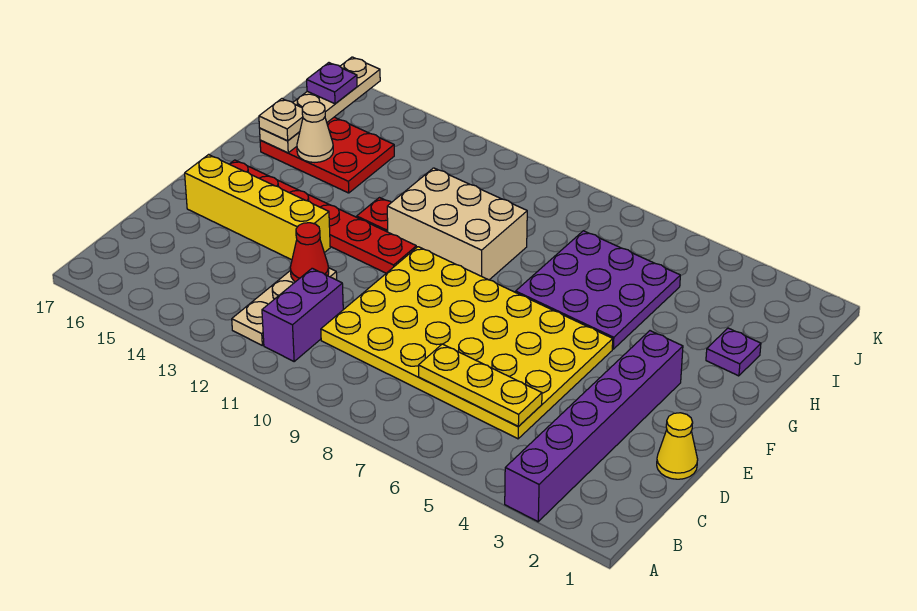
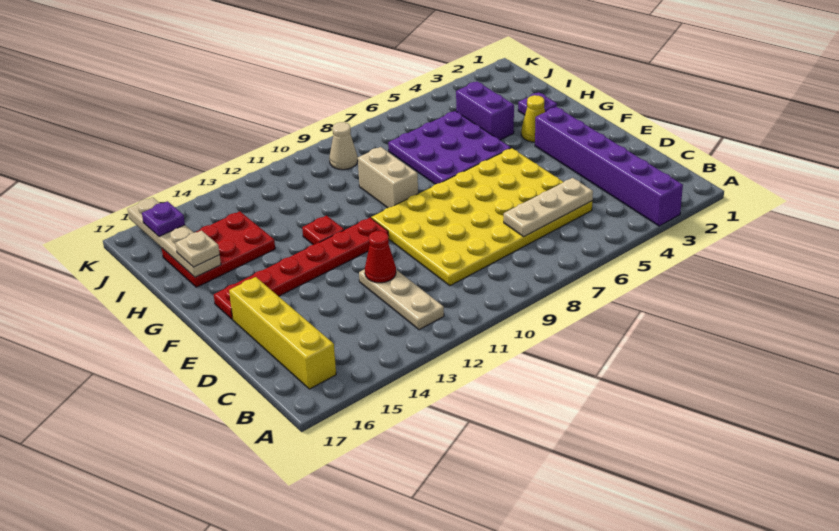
purple 1x2 brick [262,268,343,361] -> purple 1x2 brick moved to [456,82,514,140]
yellow 1x3 plate [419,344,542,426] -> tan 1x3 plate [504,178,593,237]
yellow 1x1 cone [657,413,698,479] -> yellow 1x1 cone moved to [521,95,545,142]
yellow 1x4 brick [185,155,330,260] -> yellow 1x4 brick turned to [229,277,336,389]
tan 2x3 brick [387,168,527,280] -> tan 1x2 brick [358,147,418,208]
tan 1x1 cone [297,102,333,162] -> tan 1x1 cone moved to [329,122,358,170]

